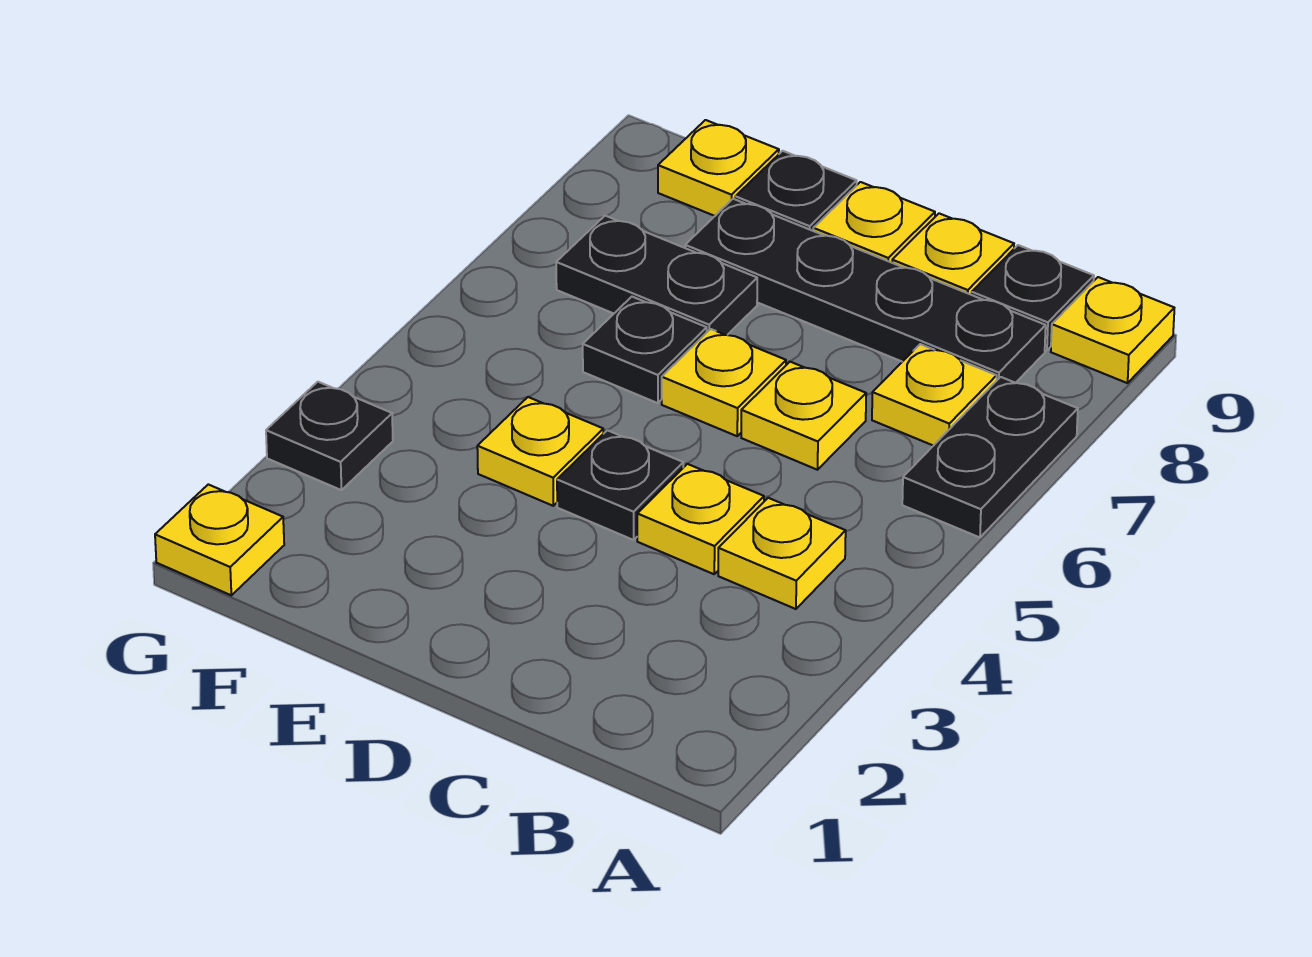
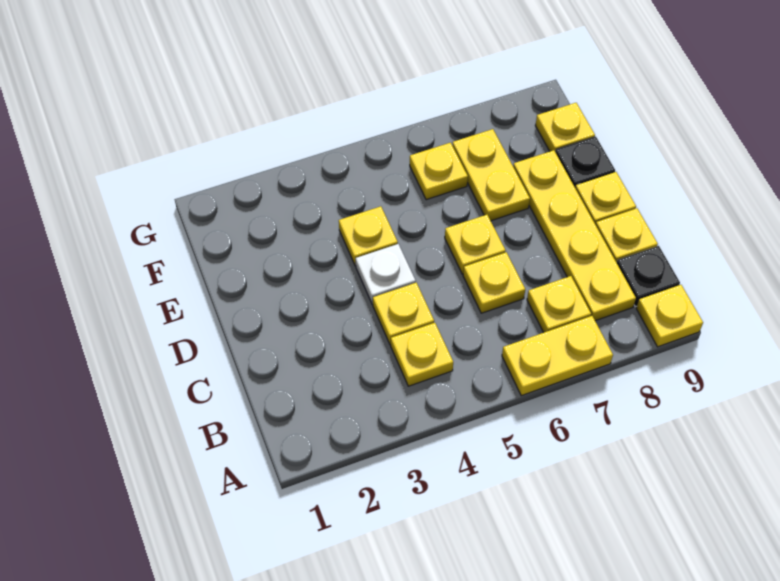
black 1x2 plate [902,377,1078,537] -> yellow 1x2 plate [502,316,613,396]
black 1x4 plate [685,199,1046,383] -> yellow 1x4 plate [513,150,636,321]
black 1x1 plate [557,430,683,540] -> white 1x1 plate [356,244,416,305]
black 1x1 plate [583,297,707,403] -> none
black 1x2 plate [556,216,757,335] -> yellow 1x2 plate [452,129,530,221]
yellow 1x1 plate [155,484,284,595] -> yellow 1x1 plate moved to [410,143,468,200]
black 1x1 plate [266,382,393,490] -> none

